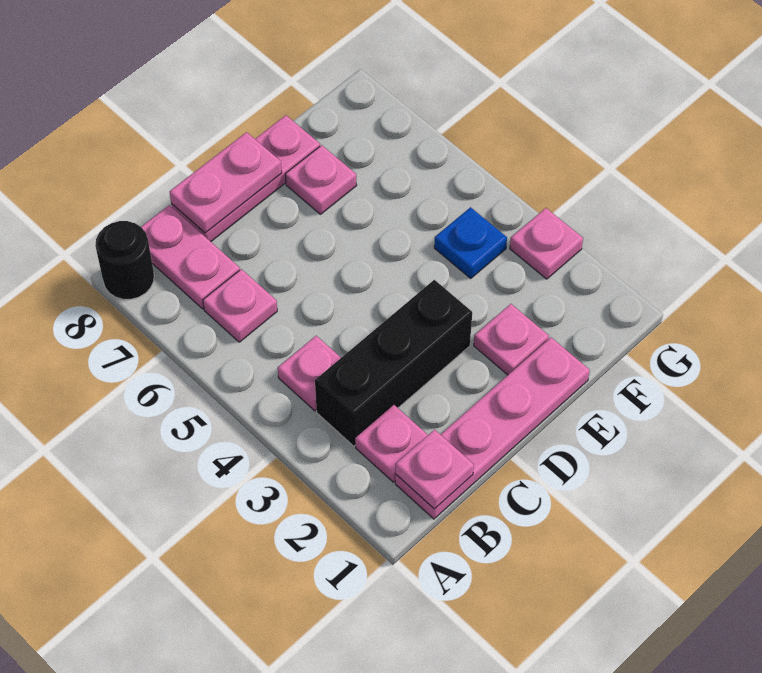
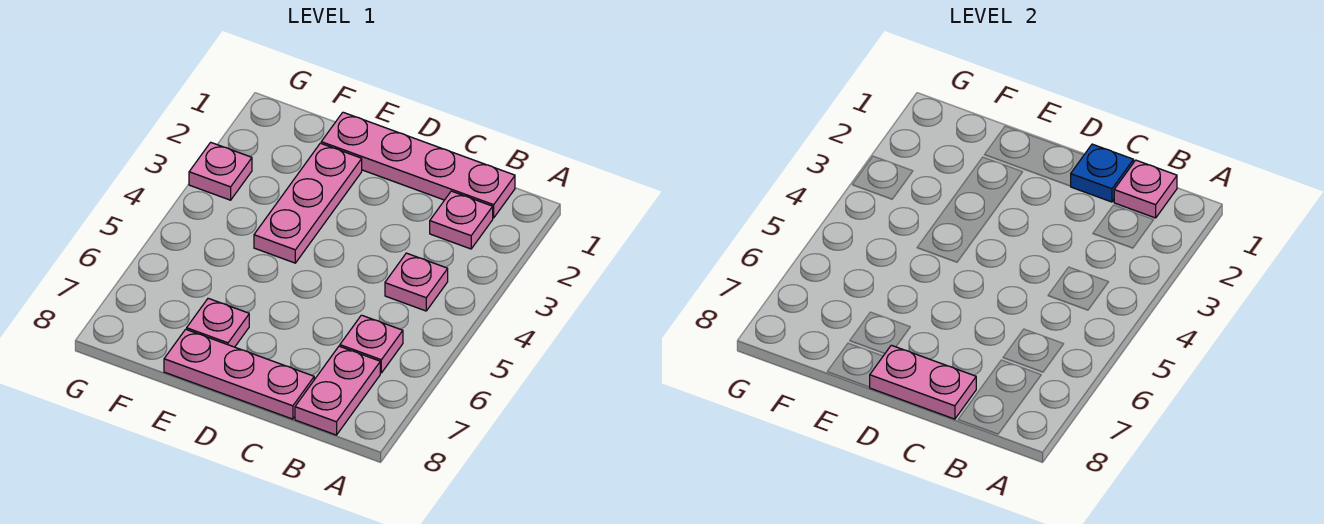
black 1x1 round brick [95,221,154,299] -> none
black 1x3 brick [315,280,472,446] -> none
pink 1x1 plate [474,304,549,375] -> pink 1x3 plate [254,143,362,263]
blue 1x1 plate [434,207,507,278] -> blue 1x1 plate moved to [1071,144,1134,202]

